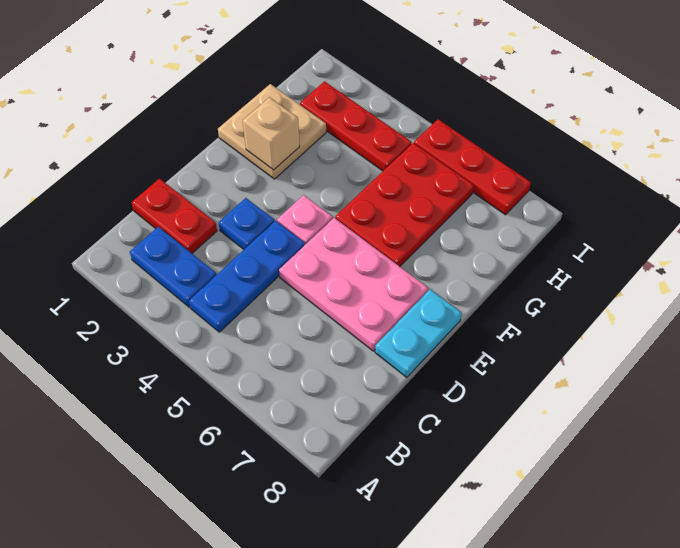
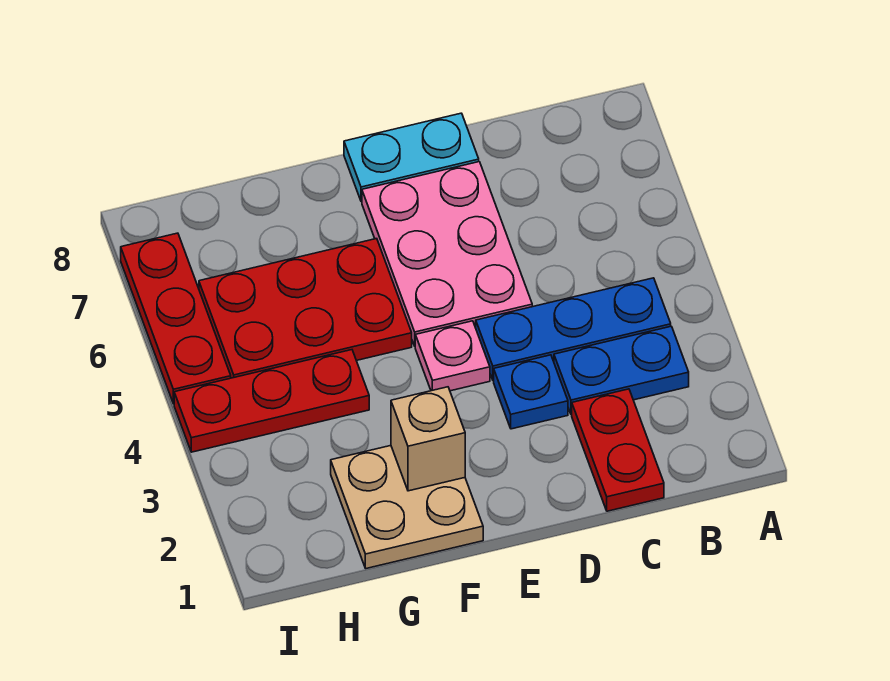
blue 1x2 plate [130,227,216,307] -> blue 1x2 plate turned to [554,326,689,415]
red 1x3 plate [300,81,411,171] -> red 1x3 plate turned to [174,350,369,452]

